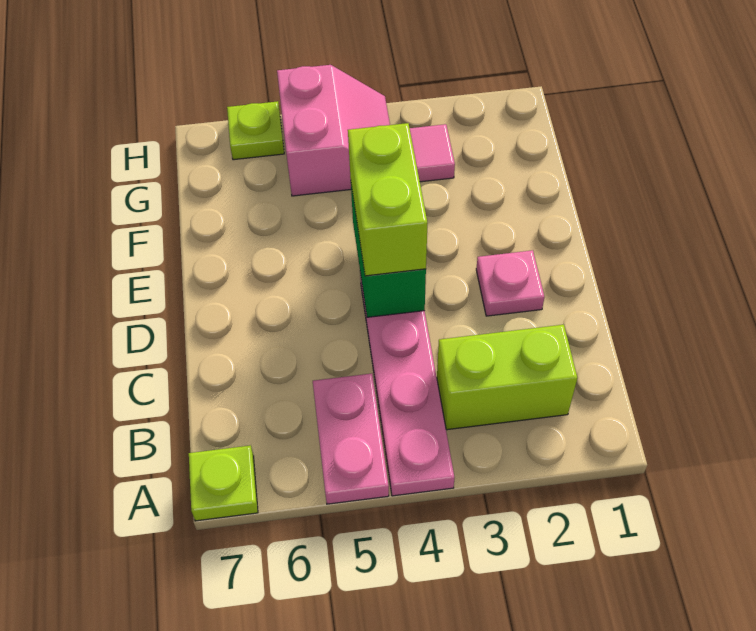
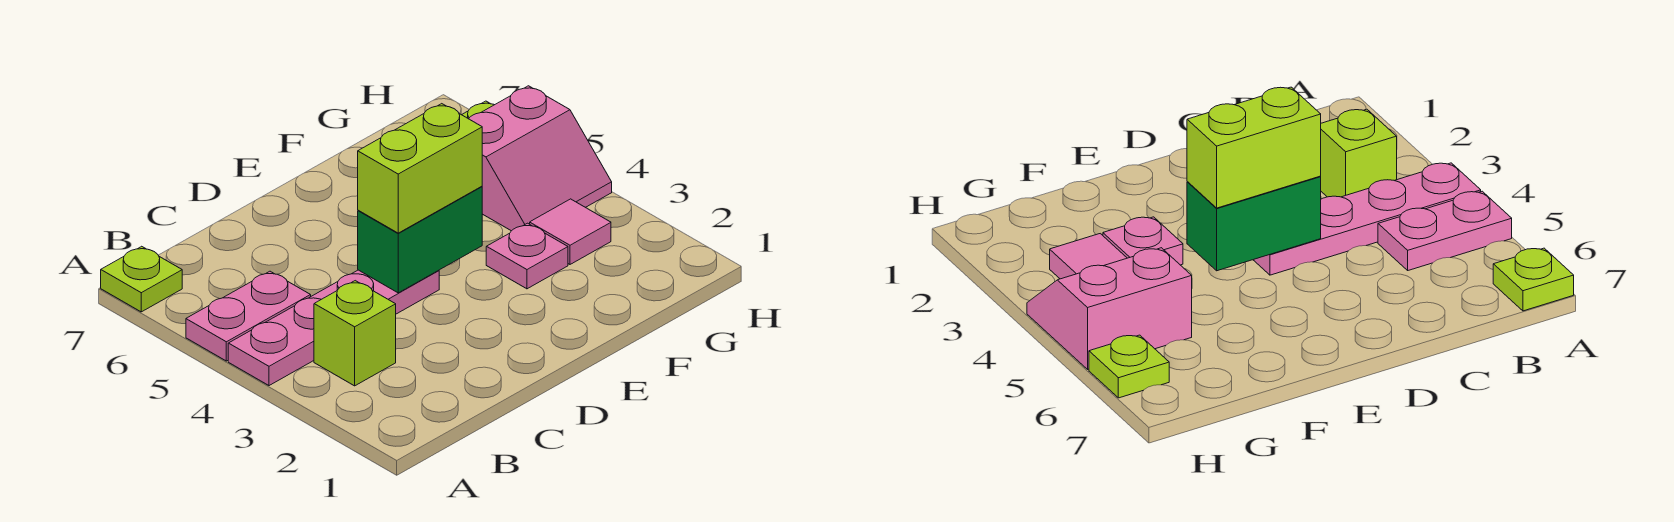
lime 1x2 brick [437,325,577,430] -> lime 1x1 brick [314,281,396,386]
pink 1x1 plate [476,250,544,316] -> pink 1x1 plate moved to [486,223,568,289]

